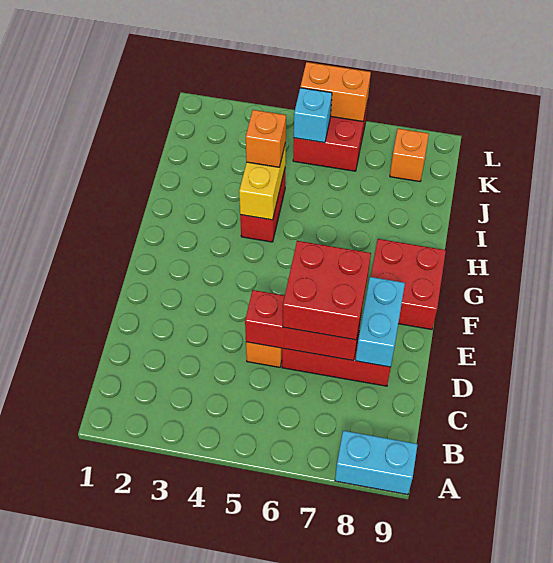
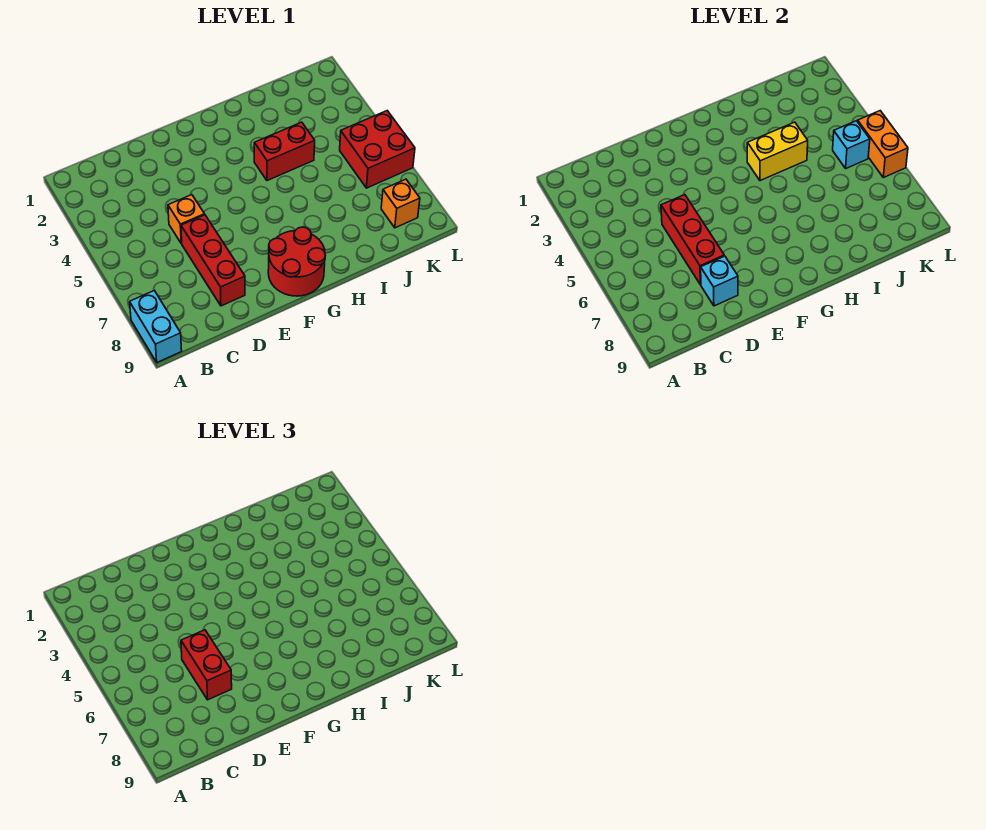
red 2x2 brick [283,241,371,340] -> red 1x2 brick [181,630,232,700]
cyan 1x2 brick [356,277,405,367] -> cyan 1x1 brick [701,256,738,306]
red 2x2 brick [371,239,446,329] -> red 2x2 round brick [268,227,326,296]
orange 1x1 brick [246,110,286,167] -> none

